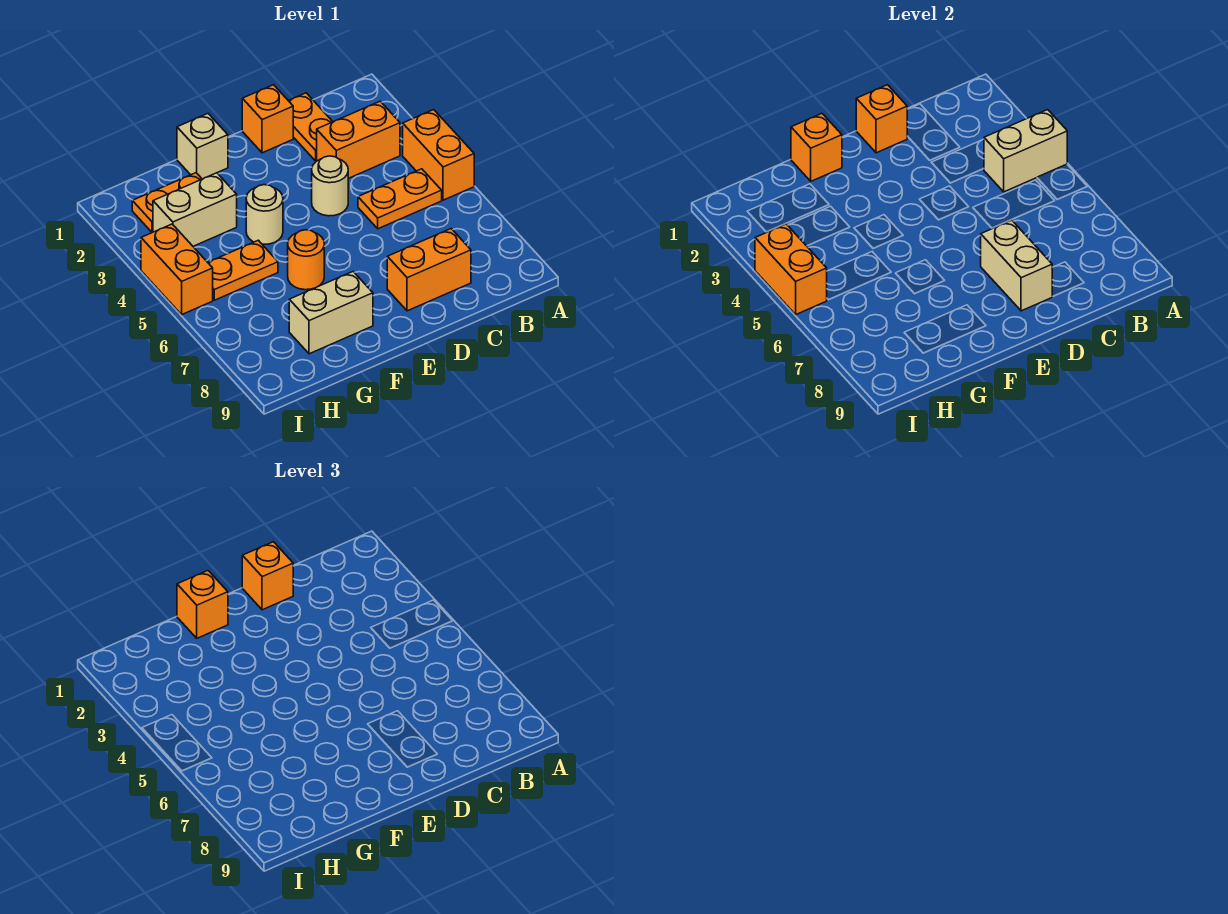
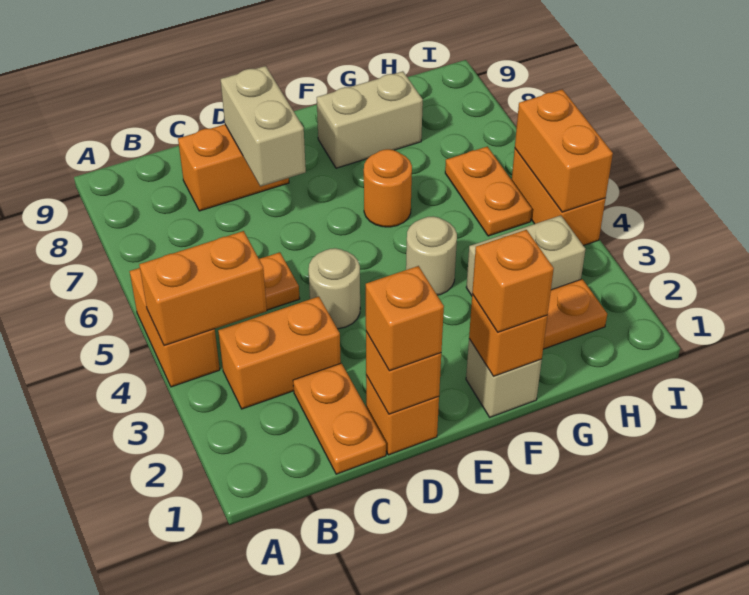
tan 1x2 brick [984,110,1067,192] -> orange 1x2 brick [139,231,267,346]
orange 1x2 plate [208,240,278,300] -> orange 1x2 plate turned to [445,147,532,236]

